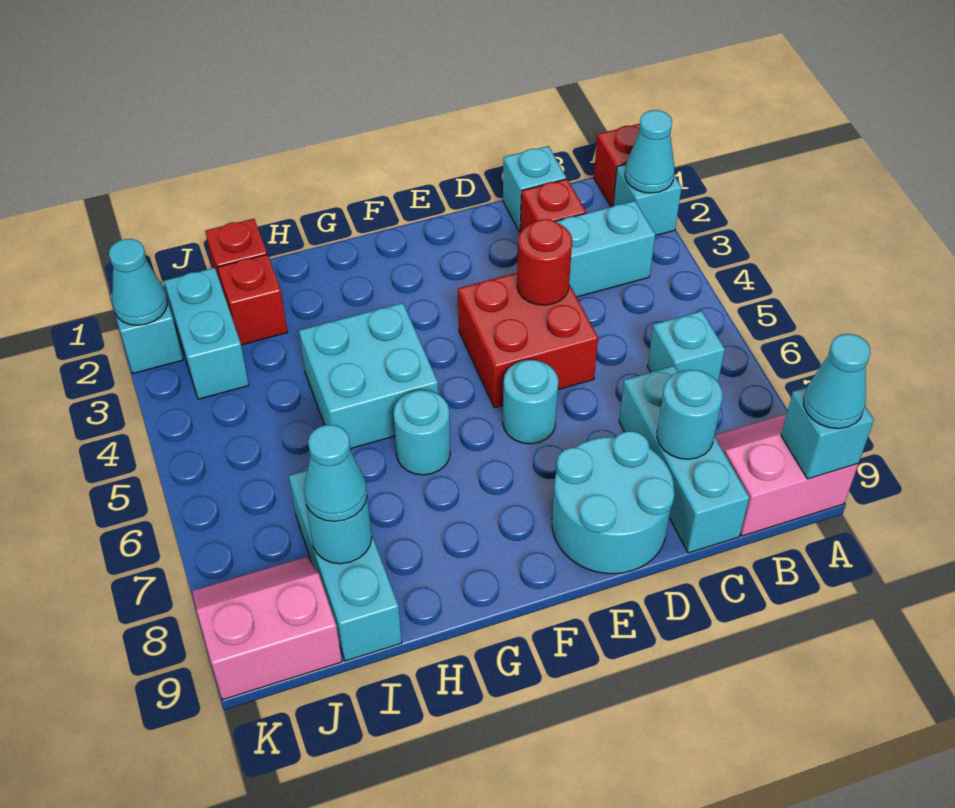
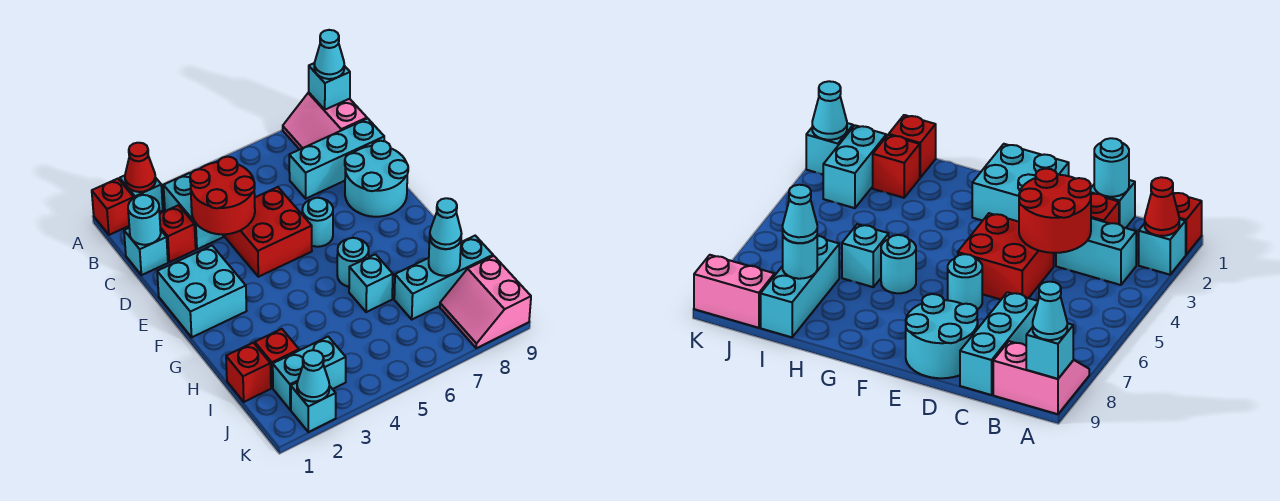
cyan 1x1 cone [625,110,675,193] -> red 1x1 cone [125,143,156,192]
cyan 1x1 brick [647,311,725,382] -> cyan 1x1 brick moved to [349,254,393,312]
cyan 1x1 round brick [657,370,723,459] -> cyan 1x1 round brick moved to [128,195,161,245]
red 1x1 round brick [517,219,572,305] -> red 2x2 round brick [190,157,255,234]
cyan 2x2 brick [299,303,438,449] -> cyan 2x2 brick moved to [157,245,247,337]

